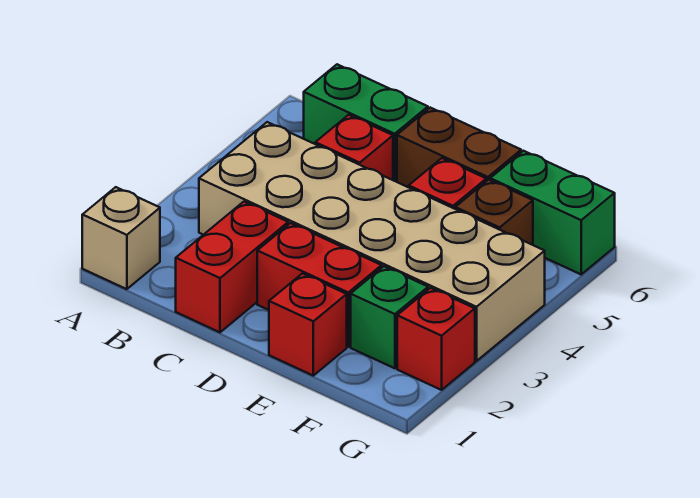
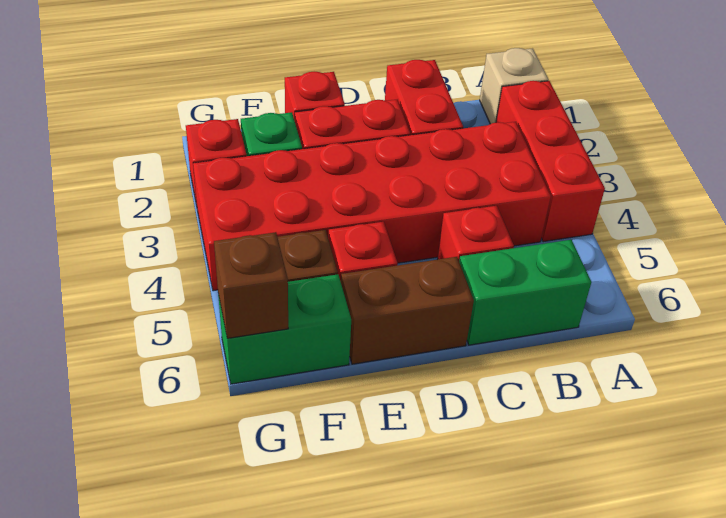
none -> red 1x3 brick [496,81,605,242]
tan 2x6 brick [199,122,545,361] -> red 2x6 brick [193,122,551,291]
none -> brown 1x1 brick [214,232,288,338]

